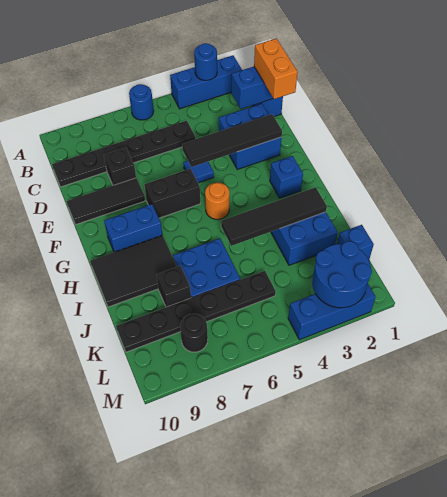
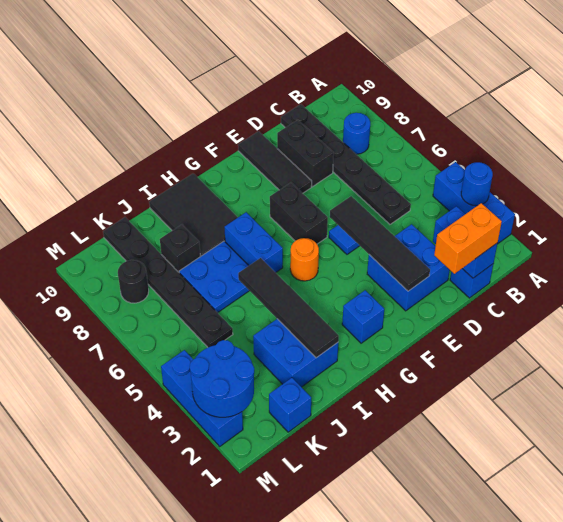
blue 1x1 round brick [129,84,154,120] -> blue 1x1 round brick moved to [343,113,370,154]
black 1x1 brick [104,148,136,185] -> black 1x2 brick [277,120,334,187]
blue 1x2 brick [104,204,162,252] -> blue 1x2 brick moved to [224,212,283,273]

